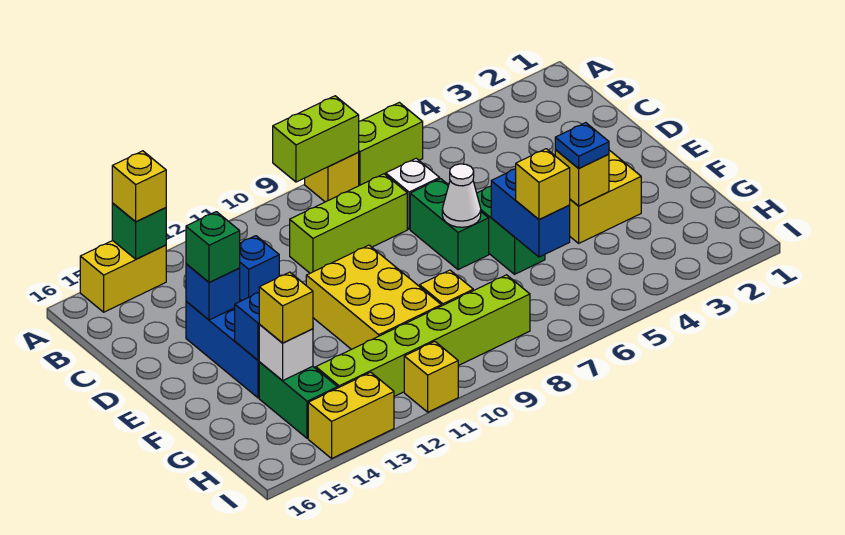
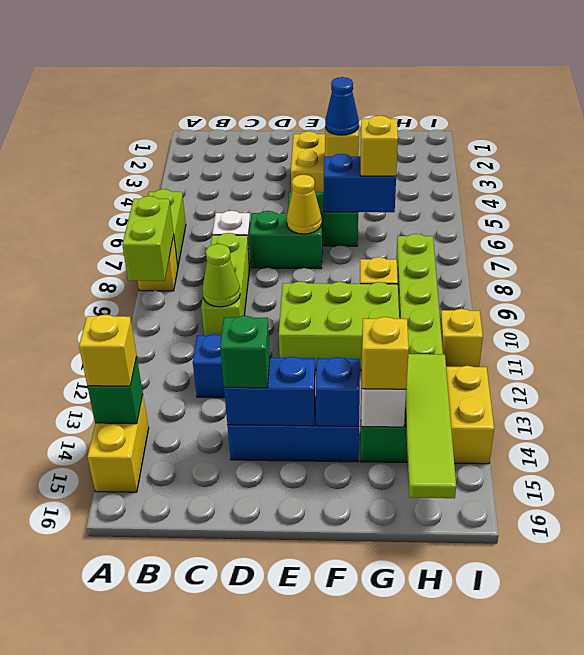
none -> lime 1x1 cone [202,244,240,307]
blue 1x1 brick [186,264,240,320] -> blue 1x2 brick [224,357,315,426]
white 1x1 cone [442,164,481,227] -> yellow 1x1 cone [287,175,322,234]
yellow 2x3 brick [306,245,441,349] -> lime 2x3 brick [279,281,399,370]
blue 1x1 plate [555,123,609,168] -> blue 1x1 cone [325,77,359,135]
none -> lime 1x4 tile [405,354,456,498]

